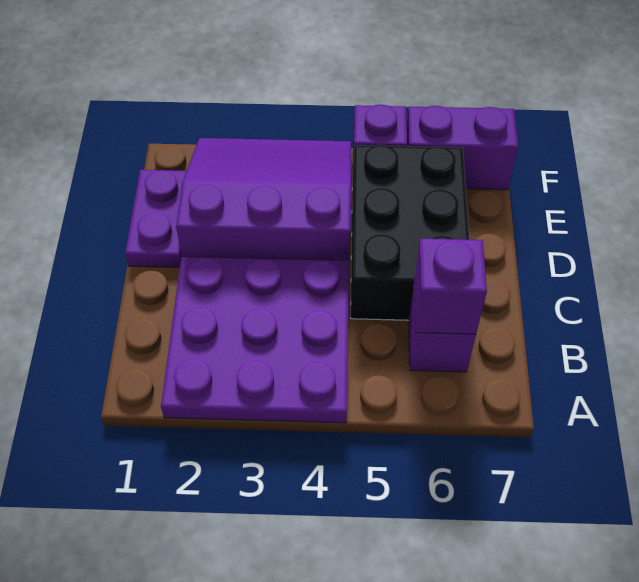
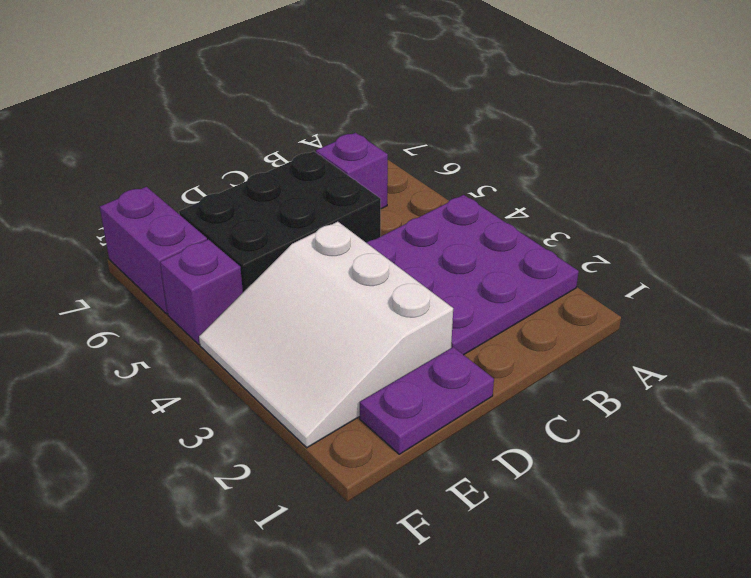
purple 1x1 brick [414,239,487,334] -> none
purple 3x3 slope [176,138,351,261] -> white 3x3 slope [199,222,453,448]

